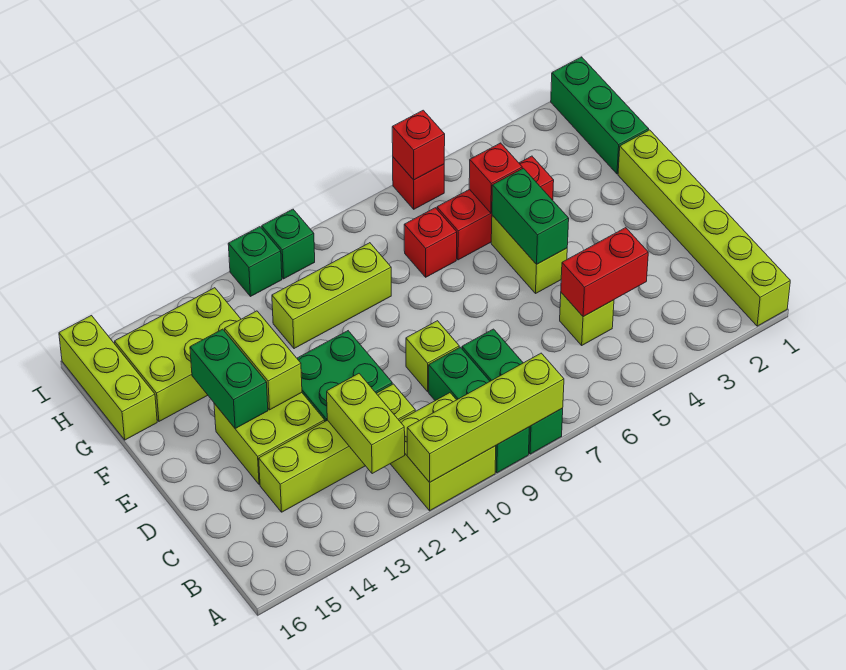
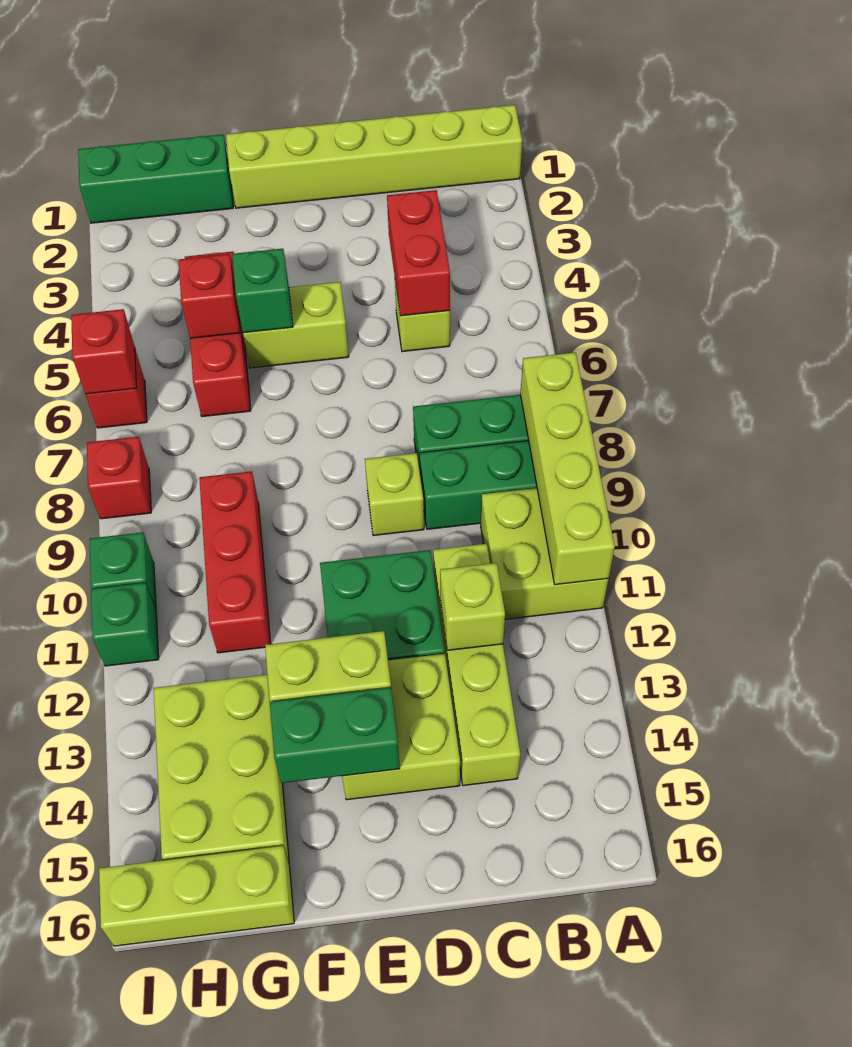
lime 1x2 brick [327,374,405,474] -> lime 1x1 brick [440,563,505,650]
green 1x2 brick [492,168,569,264] -> green 1x1 brick [232,249,293,333]
red 1x1 brick [404,208,457,277] -> red 1x1 brick moved to [87,437,151,519]
lime 1x3 brick [272,243,391,349] -> red 1x3 brick [199,471,271,653]

